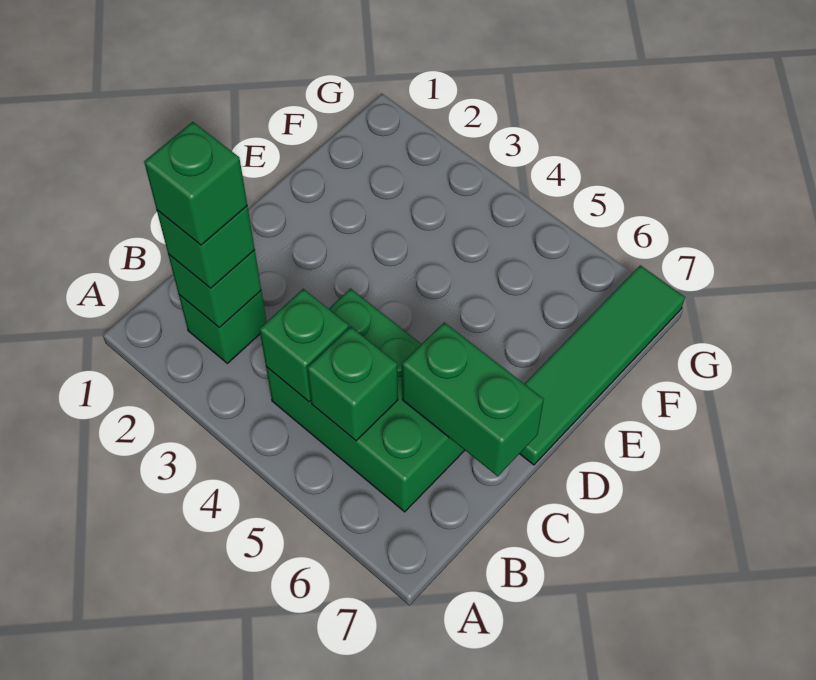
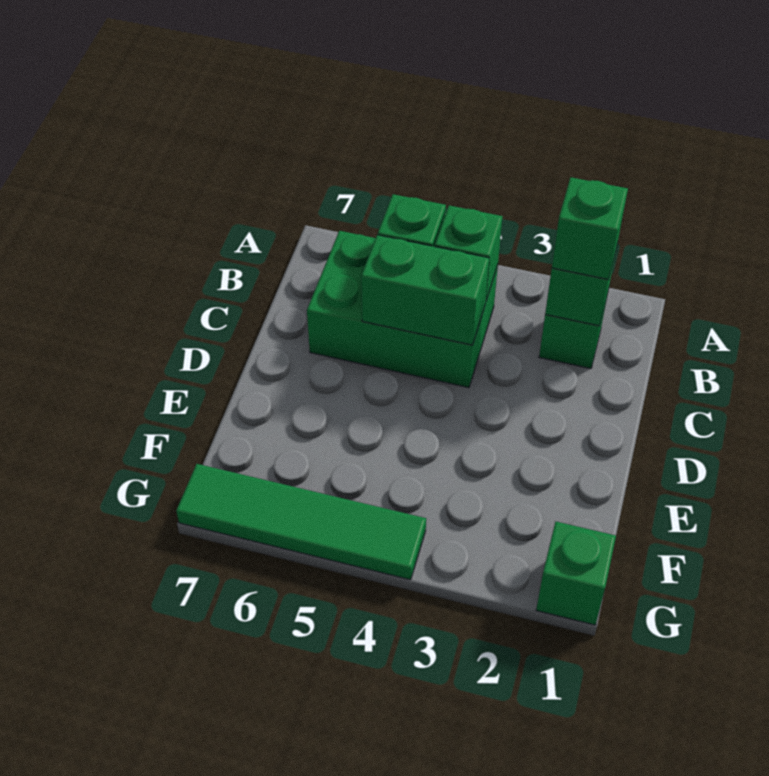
green 1x1 brick [144,122,247,245] -> green 1x1 brick moved to [536,522,616,625]
green 1x2 brick [402,322,544,476] -> green 1x2 brick moved to [361,235,489,345]
green 1x4 tile [520,265,685,465] -> green 1x4 tile turned to [176,464,426,580]

